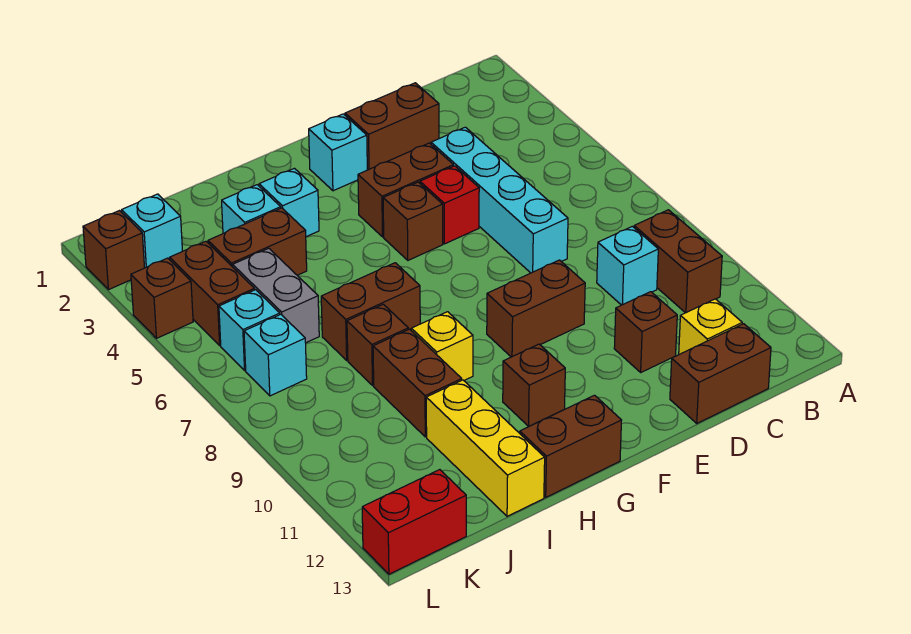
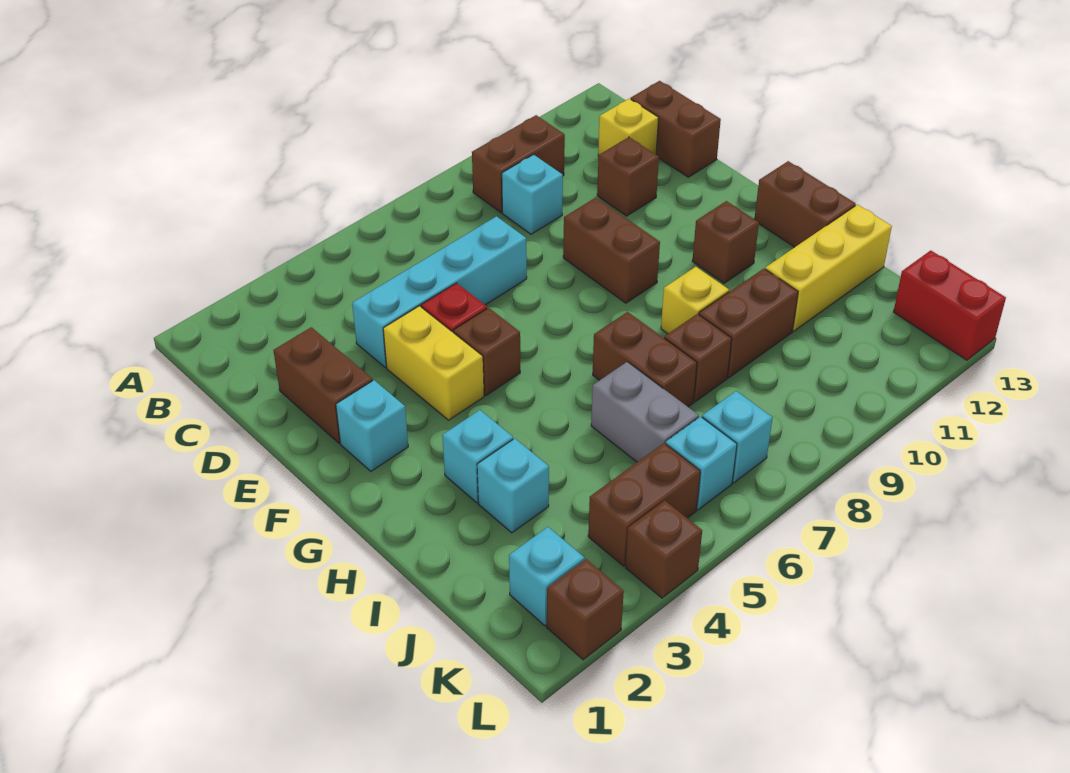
brown 1x2 brick [358,143,453,237] -> yellow 1x2 brick [383,306,484,420]
brown 1x2 brick [208,208,307,275] -> none
grey 1x2 brick [233,248,319,343] -> grey 1x2 brick turned to [591,362,699,462]

